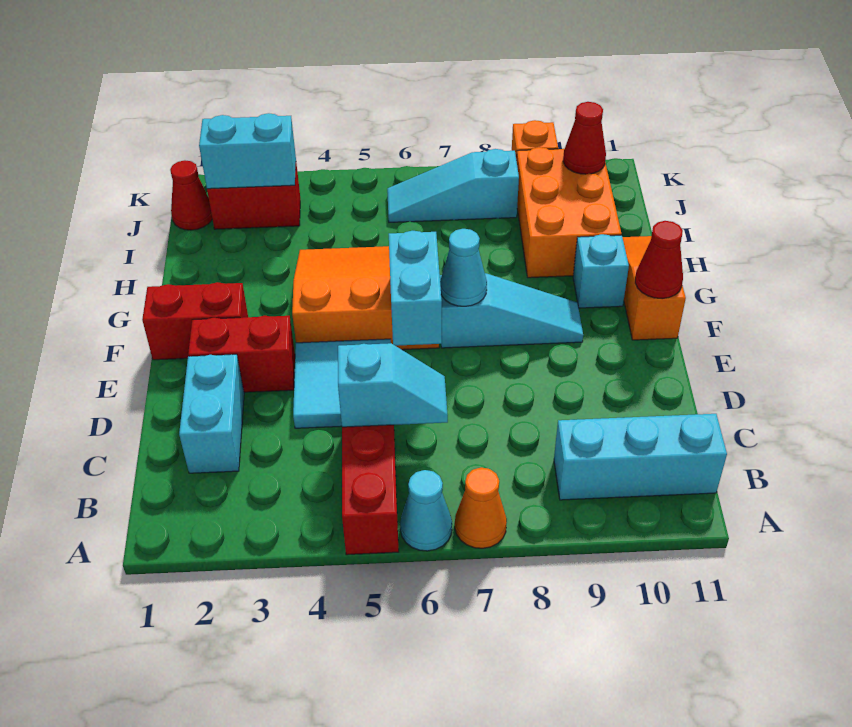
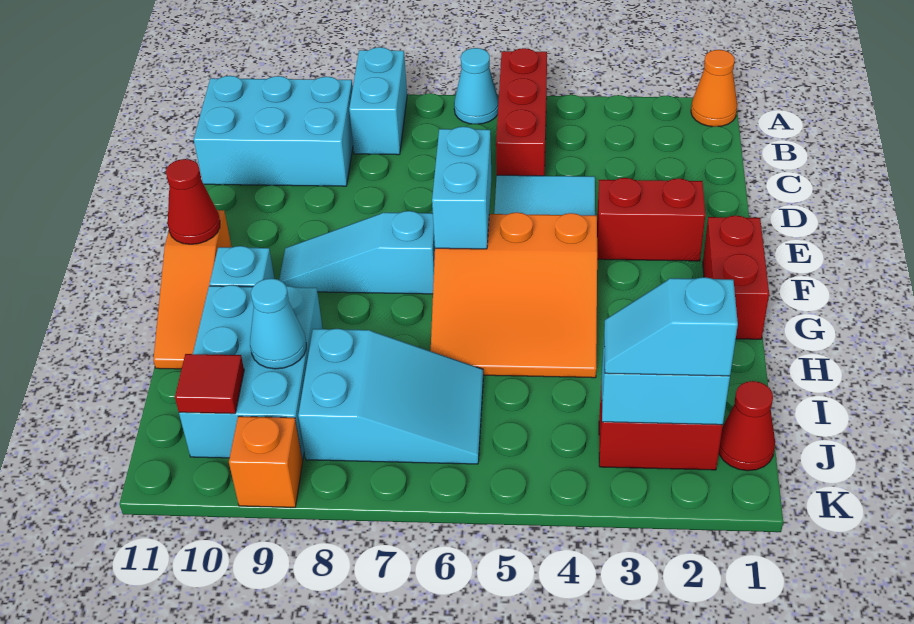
orange 1x1 cone [455,468,507,548] -> orange 1x1 cone moved to [691,50,737,127]
cyan 1x3 brick [554,414,727,500] -> cyan 2x3 brick [194,76,353,186]
cyan 1x2 brick [179,354,244,473] -> cyan 1x2 brick moved to [349,47,407,155]
cyan 1x2 slope [338,343,448,427] -> cyan 1x2 slope moved to [604,277,738,376]
red 1x2 brick [142,282,248,360] -> red 1x2 brick turned to [703,216,769,339]
cyan 1x1 cone [440,229,487,306] -> cyan 1x1 cone moved to [250,278,306,369]
orange 2x3 brick [516,147,621,278] -> cyan 2x3 brick [179,285,323,460]
cyan 1x3 slope [387,149,519,222] -> cyan 2x3 slope [298,329,483,464]
red 1x1 cone [563,102,606,174] -> red 1x1 tile [175,354,244,414]

